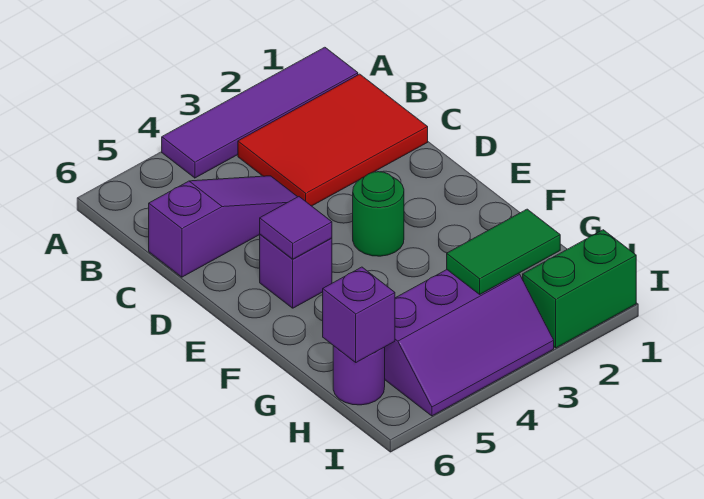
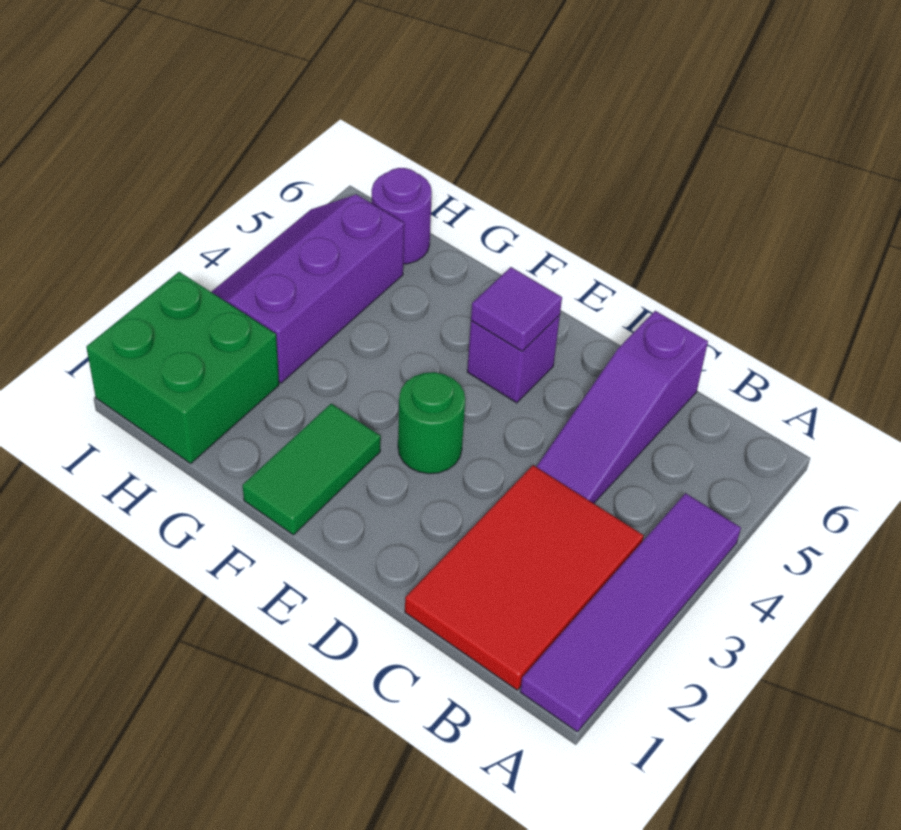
green 1x2 tile [447,209,560,294] -> green 1x2 tile moved to [243,404,381,535]
purple 1x1 brick [323,267,395,362] -> none
green 1x2 brick [523,230,636,348] -> green 2x2 brick [86,272,279,463]

